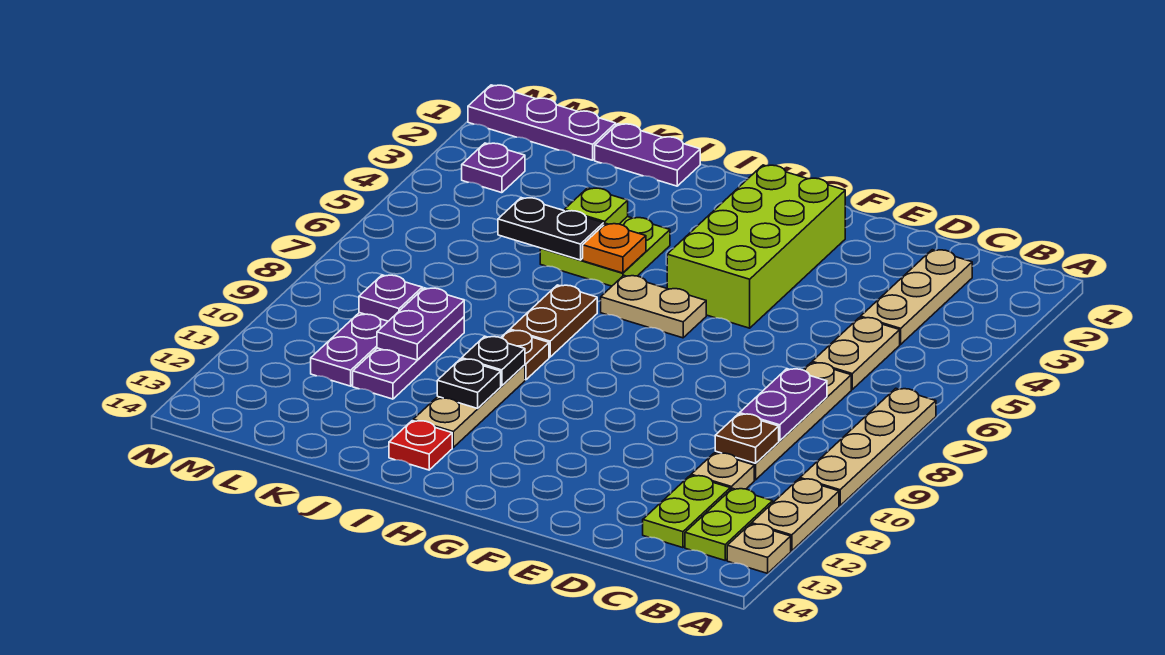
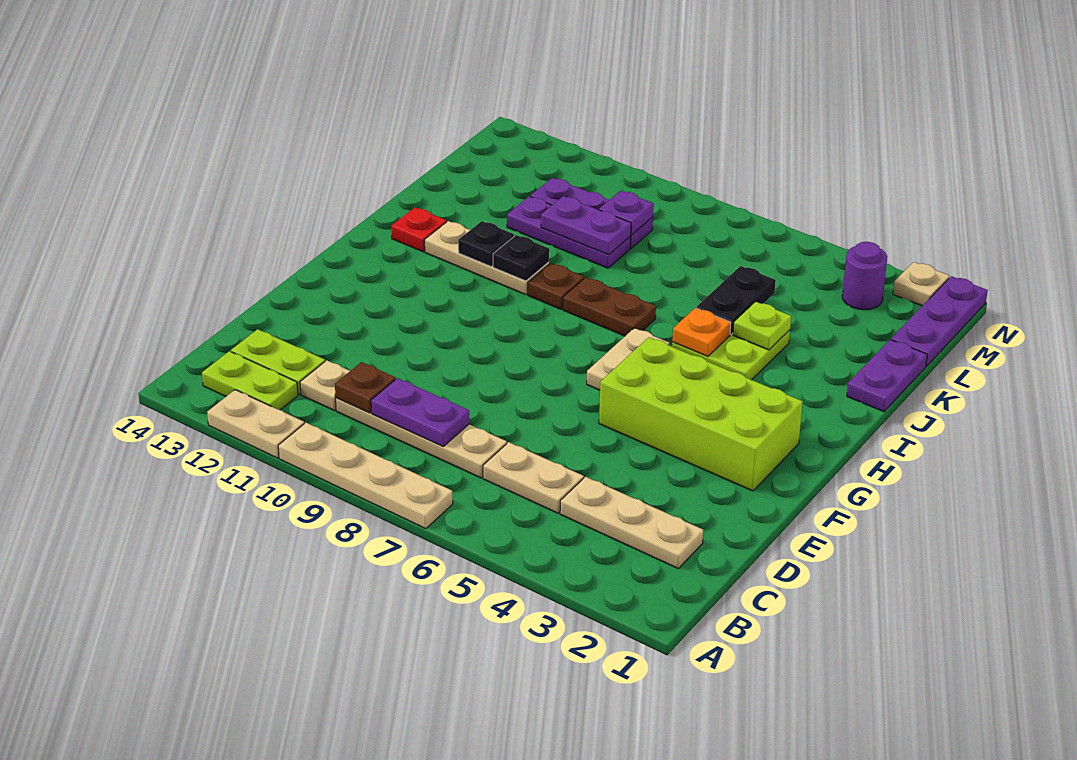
tan 1x1 plate [727,524,791,573] -> tan 1x1 plate moved to [893,262,949,306]
purple 1x1 plate [462,143,525,193] -> purple 1x1 round brick [842,242,887,310]

